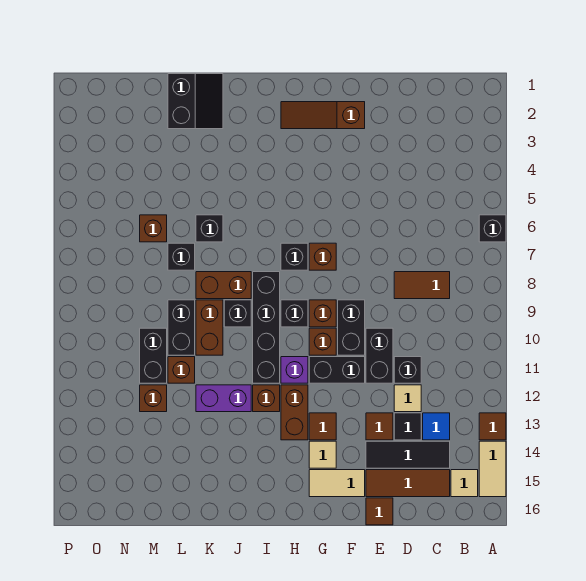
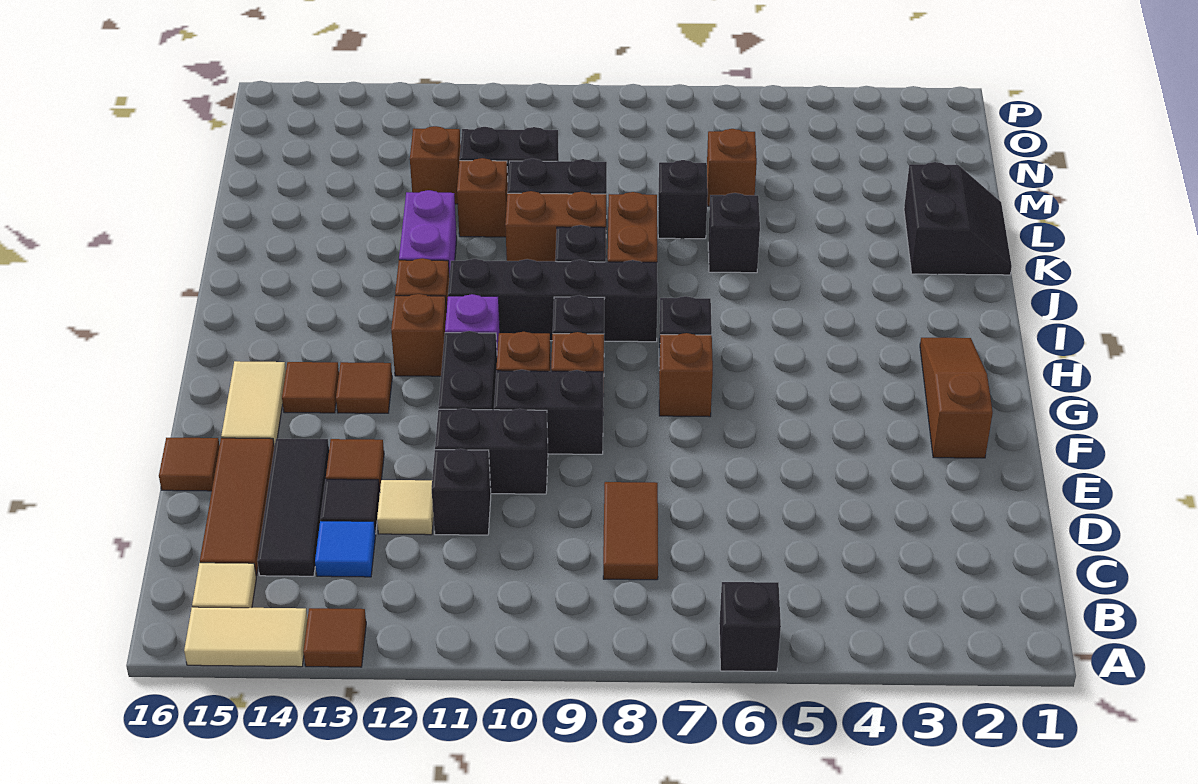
tan 1x1 tile [309,441,336,468] -> brown 1x1 tile [282,362,339,413]
brown 1x2 brick [281,385,308,440] -> brown 1x1 brick [391,294,446,376]
black 2x2 slope [168,74,223,129] -> black 2x2 slope turned to [904,162,1012,275]

